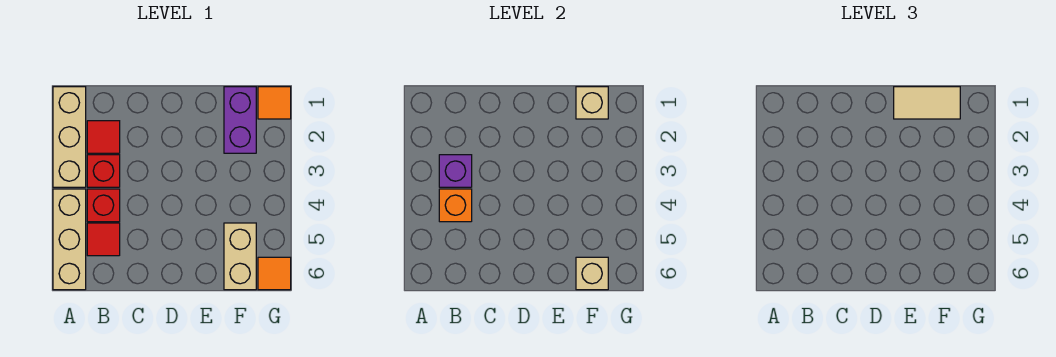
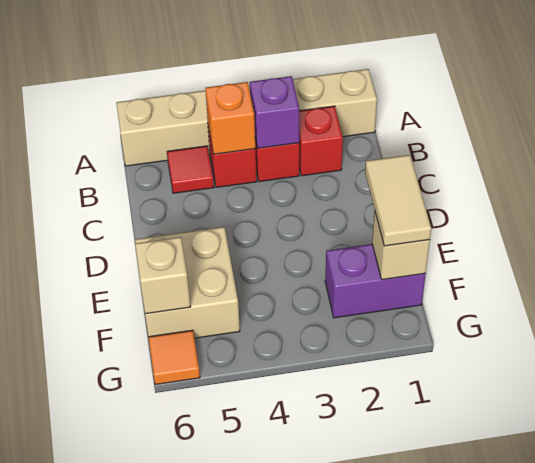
red 1x1 tile [87,121,120,153] -> red 1x1 brick [299,106,343,176]
tan 1x2 brick [224,223,256,290] -> tan 2x2 brick [135,227,240,338]
orange 1x1 tile [258,87,291,119] -> none

